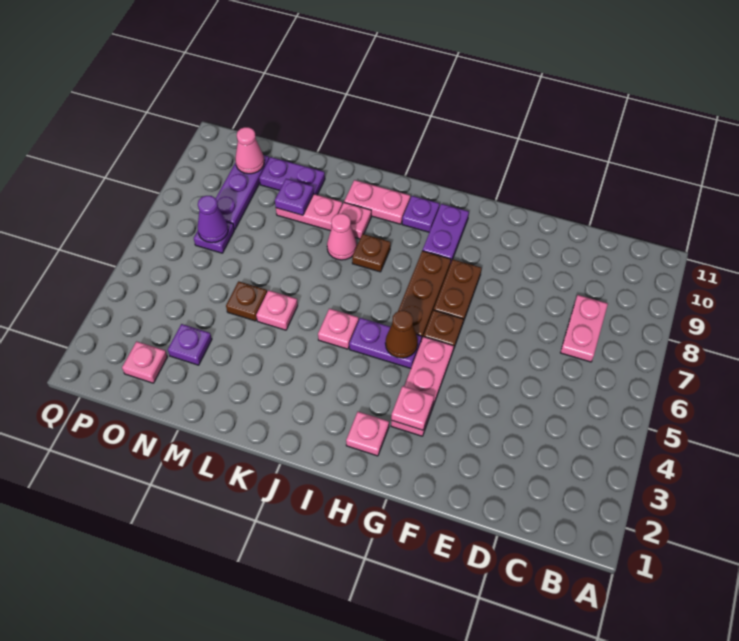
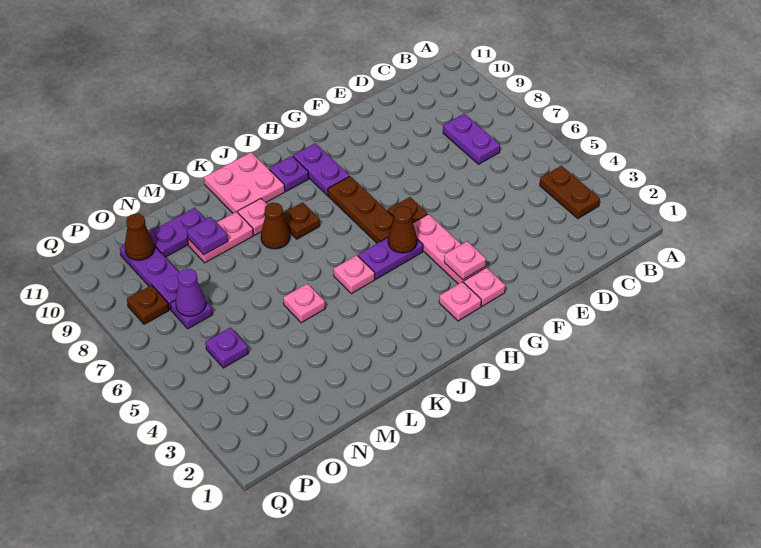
pink 1x2 plate [560,295,608,362] -> purple 1x2 plate [443,114,500,164]
brown 1x2 plate [434,259,482,322] -> brown 1x2 plate moved to [540,166,600,219]
pink 1x2 plate [344,180,410,224] -> pink 2x2 plate [204,152,285,213]
pink 1x1 cone [327,214,357,260] -> brown 1x1 cone [261,203,290,249]
brown 1x1 plate [226,281,267,321] -> brown 1x1 plate moved to [127,285,169,324]
purple 1x1 plate [168,324,212,365] -> purple 1x1 plate moved to [206,327,248,368]
pink 1x1 plate [122,341,167,383] -> pink 1x1 plate moved to [464,268,505,306]
pink 1x1 cone [235,127,264,174] -> brown 1x1 cone [125,214,154,260]

